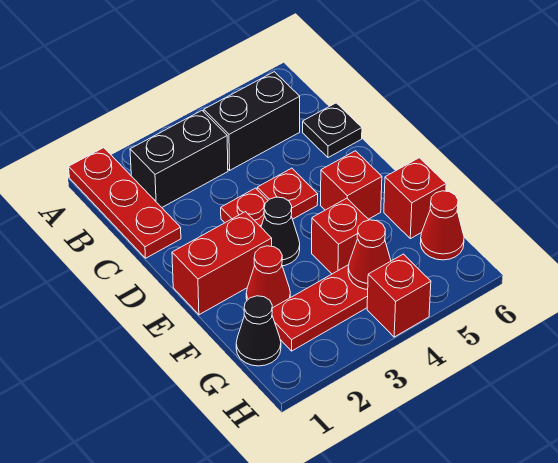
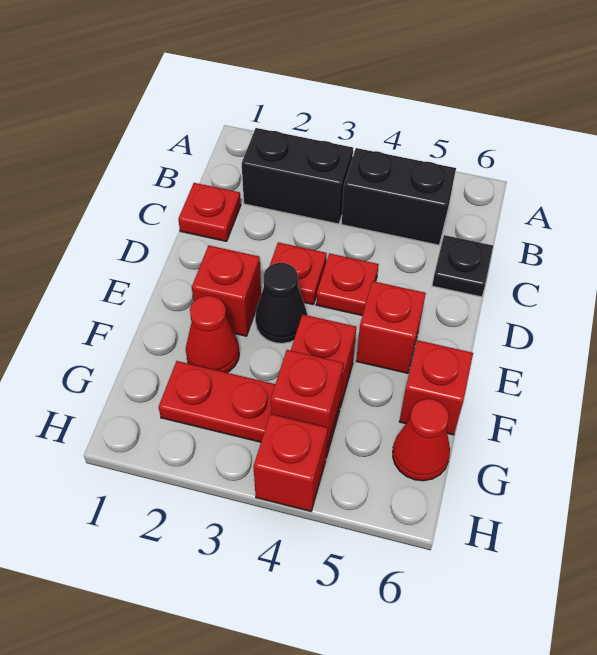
red 1x3 plate [69,148,181,258] -> red 1x1 plate [178,183,241,241]
red 1x2 brick [172,212,272,315] -> red 1x1 brick [192,245,261,336]
black 1x1 cone [236,296,281,366] -> none
red 1x1 cone [348,220,391,289] -> red 1x1 brick [271,350,344,446]

